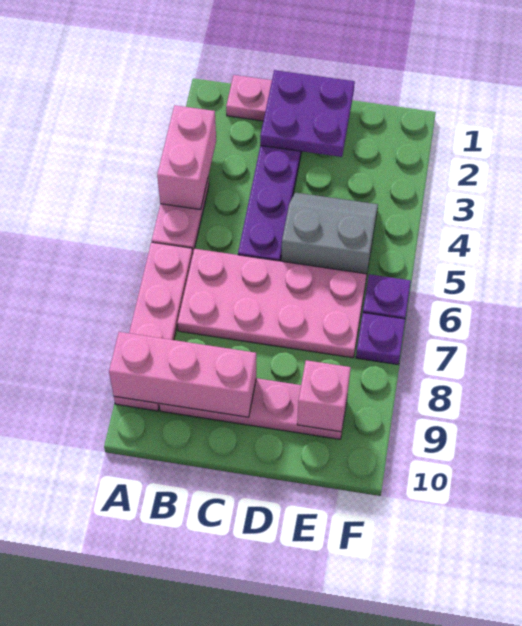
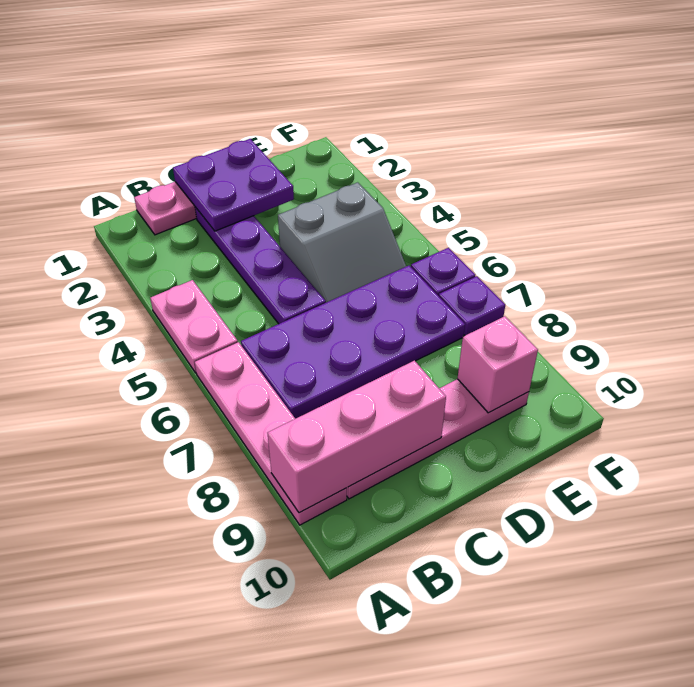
pink 1x2 brick [157,105,216,210] -> none
pink 2x4 plate [177,249,367,358] -> purple 2x4 plate [241,266,465,419]
grey 2x2 slope [281,192,378,274] -> grey 2x2 slope turned to [278,182,406,302]

